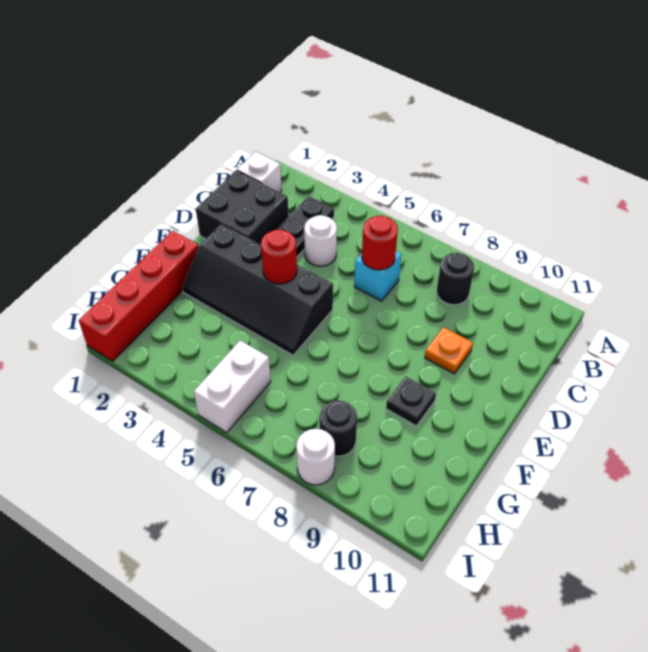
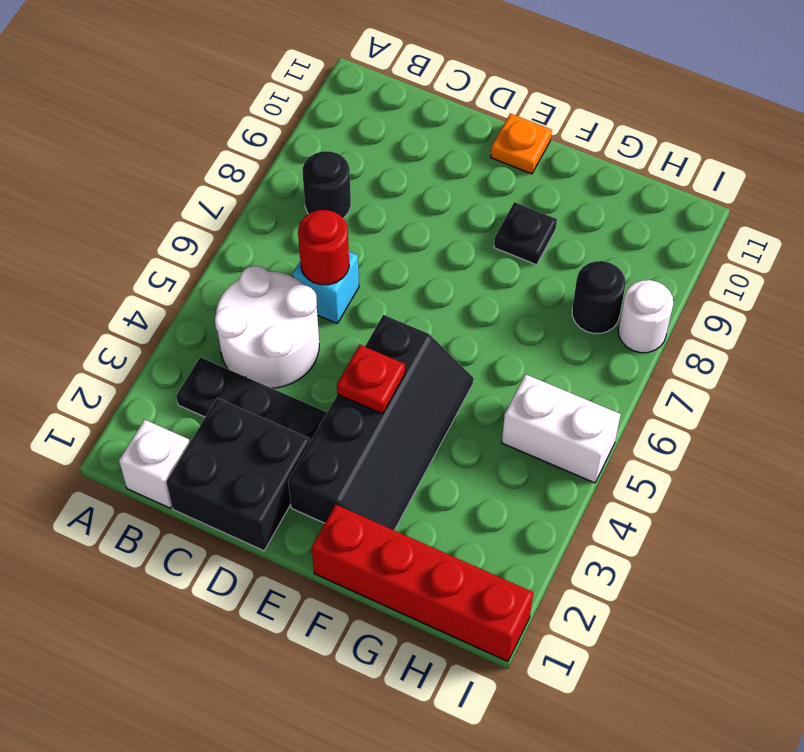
white 1x1 round brick [304,215,337,266] -> white 2x2 round brick [215,266,319,388]
orange 1x1 plate [425,327,473,374] -> orange 1x1 plate moved to [491,114,552,174]
red 1x1 round brick [261,229,297,284] -> red 1x1 plate [337,345,405,414]

